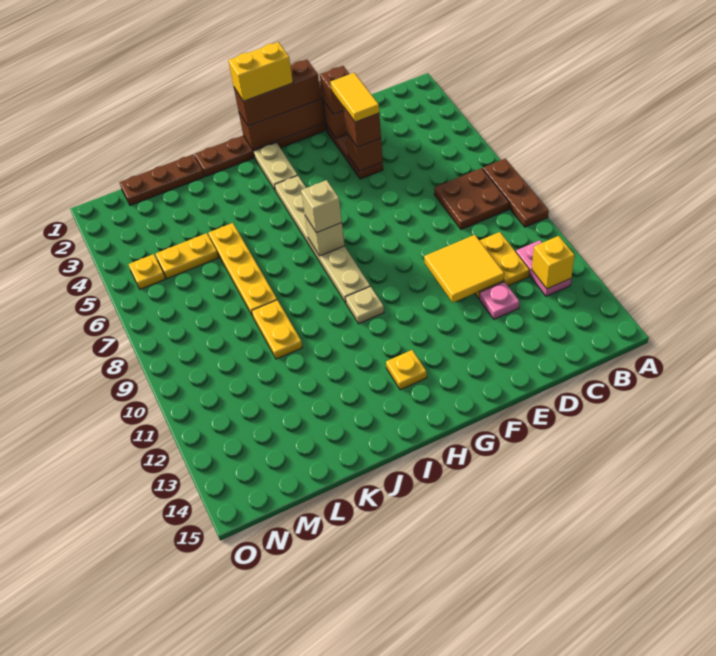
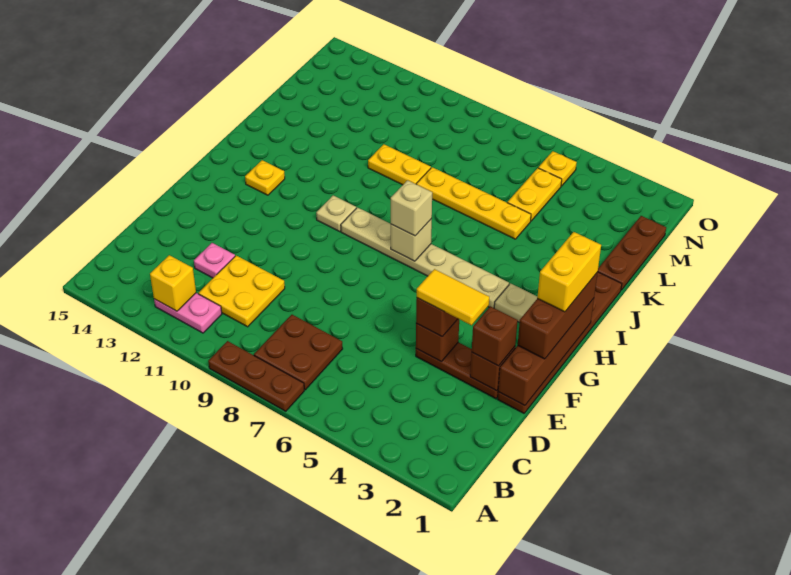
yellow 2x2 tile [424,235,504,302] -> none

